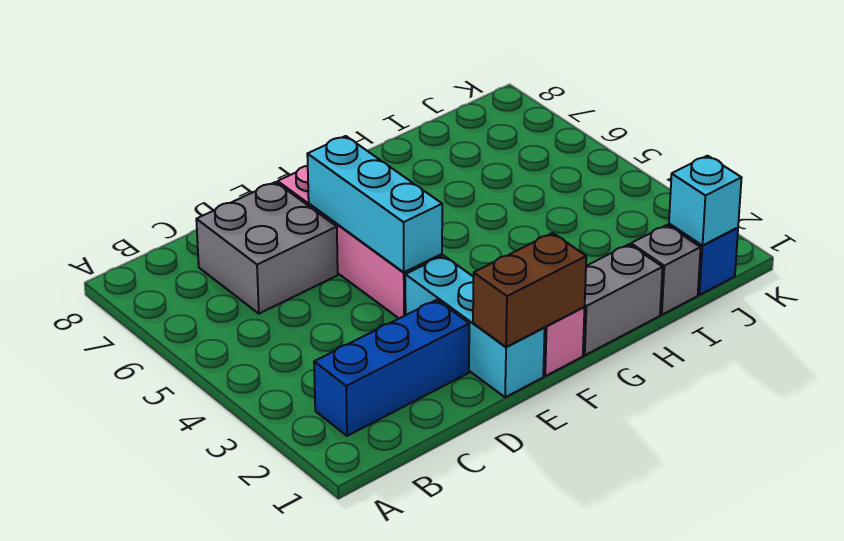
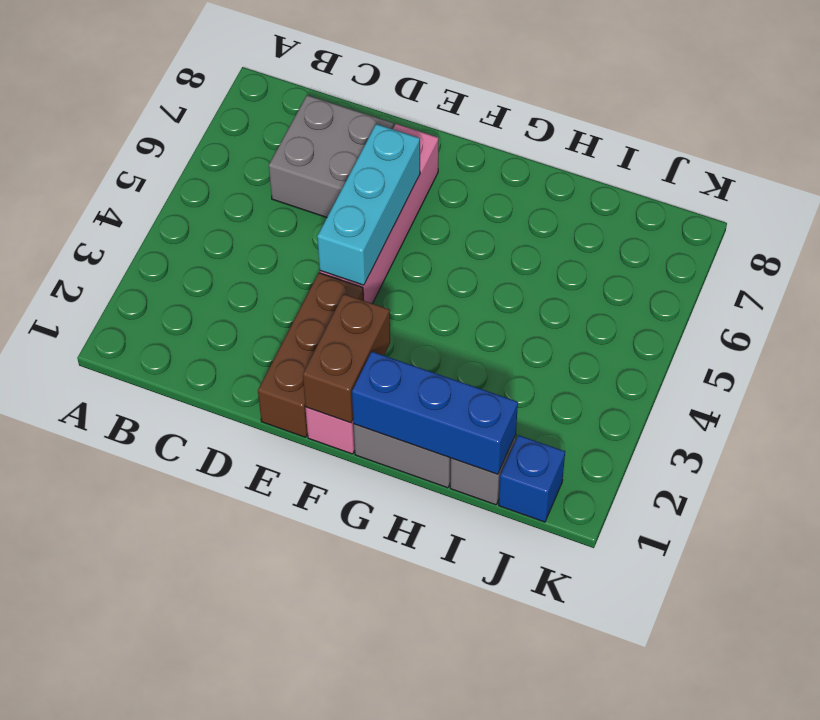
blue 1x3 brick [314,300,469,436] -> blue 1x3 brick moved to [352,352,518,474]
cyan 1x3 brick [405,256,545,397] -> brown 1x3 brick [258,273,363,437]
brown 1x2 brick [473,233,586,347] -> brown 1x2 brick turned to [303,294,390,423]
cyan 1x1 brick [669,156,742,245] -> none

